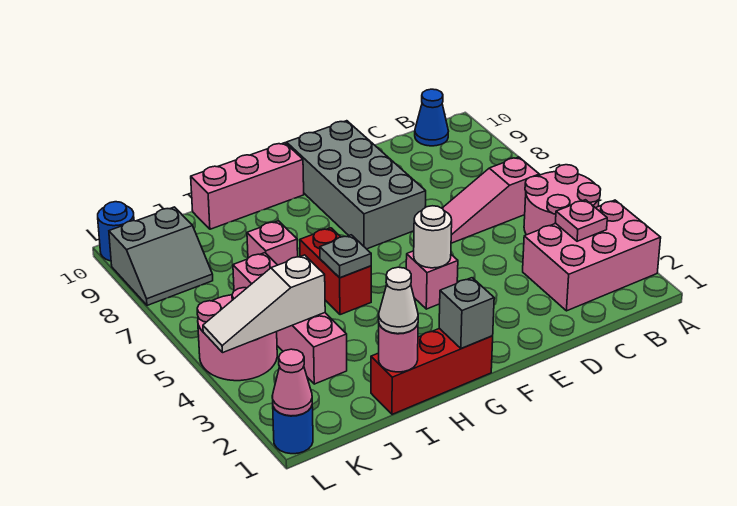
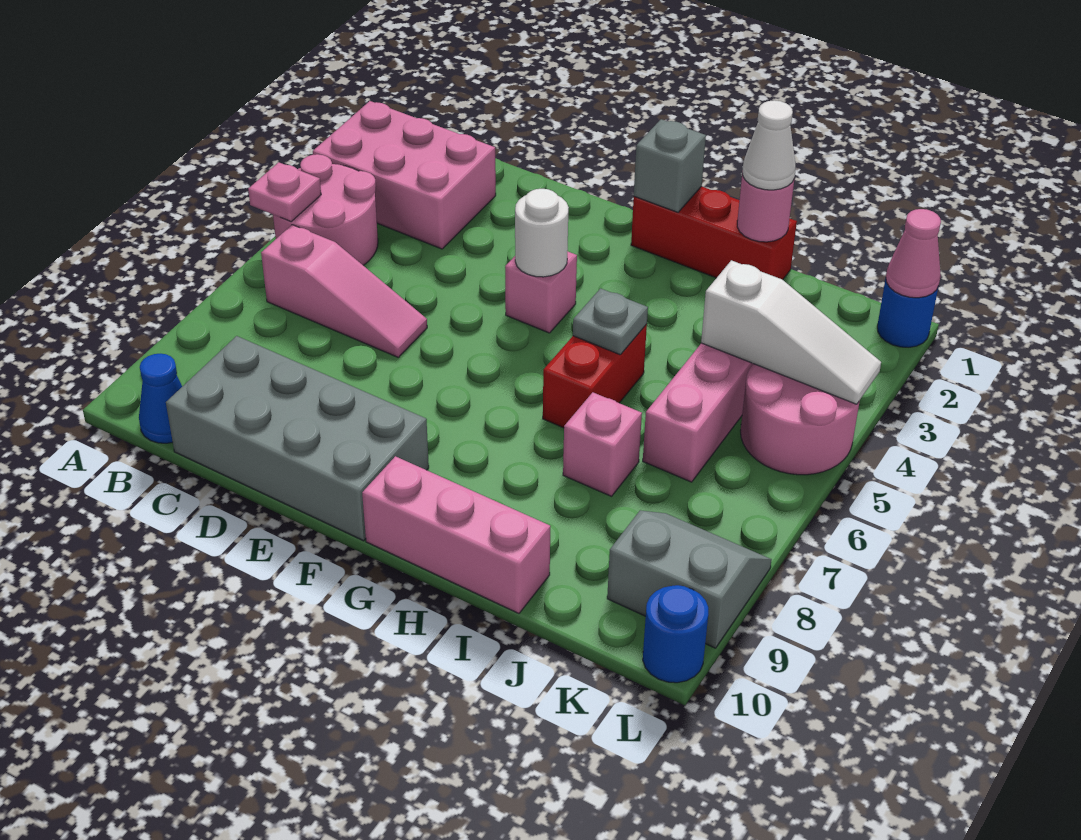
pink 1x1 plate [555,200,607,241] -> pink 1x1 plate moved to [248,162,321,222]
grey 2x4 brick [287,121,426,249] -> grey 2x4 brick turned to [166,336,429,541]

